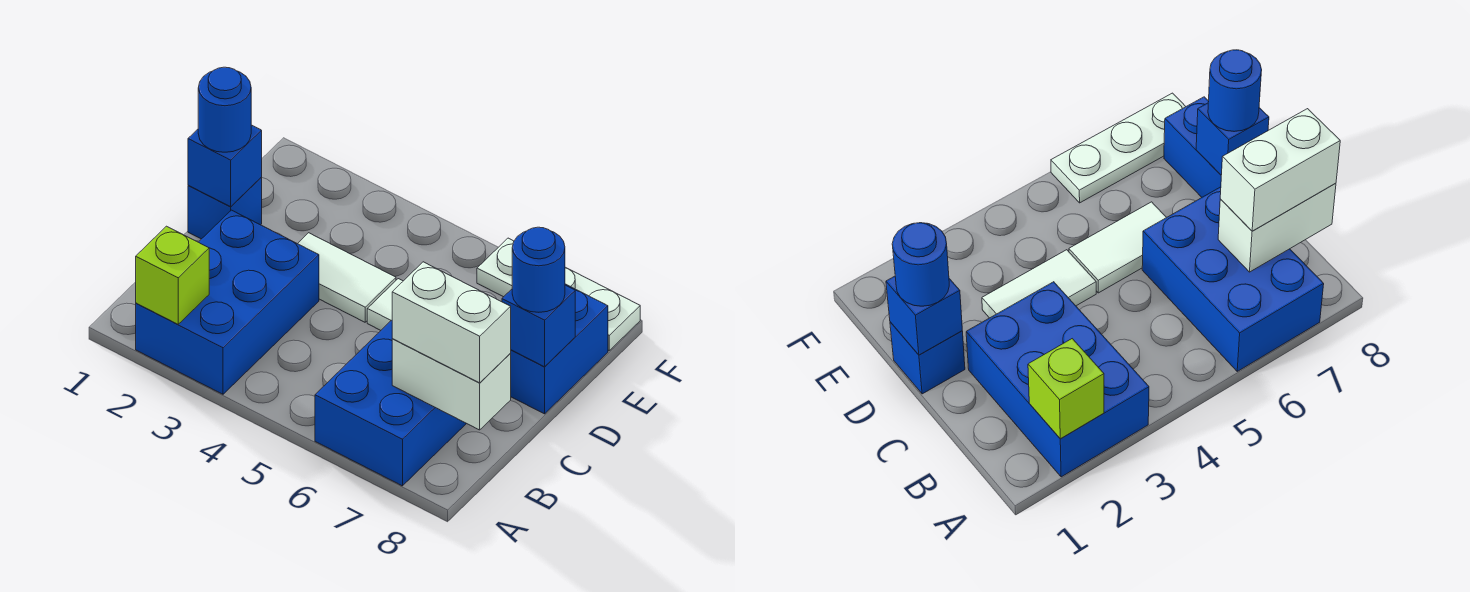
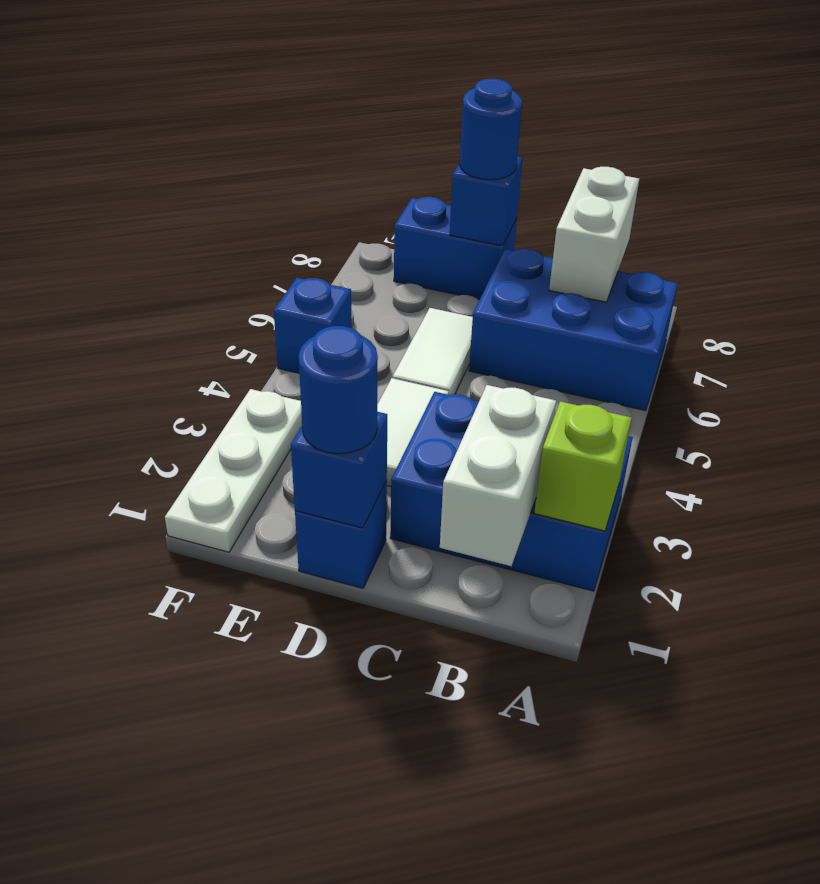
white 1x2 brick [392,262,511,383] -> white 1x2 brick moved to [440,385,556,566]
none -> blue 1x1 brick [274,278,352,373]
white 1x3 plate [477,238,640,350] -> white 1x3 plate moved to [165,389,302,552]

